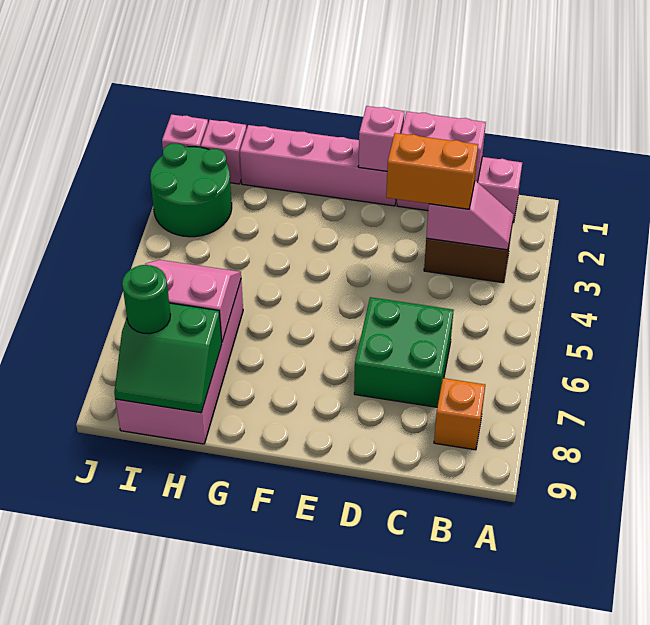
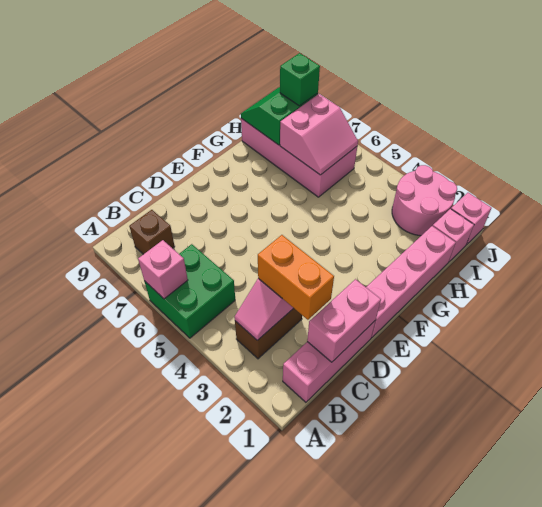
orange 1x1 brick [434,378,485,450] -> brown 1x1 brick [129,210,175,254]
orange 1x2 brick [386,133,478,209] -> orange 1x2 brick turned to [258,235,334,320]
green 2x2 brick [354,297,454,407] -> green 2x2 brick moved to [144,244,235,338]
pink 1x1 brick [358,106,404,171] -> pink 1x1 brick moved to [138,240,188,299]
green 2x2 round brick [150,143,232,237] -> pink 2x2 round brick [392,165,457,236]
green 1x1 round brick [122,265,170,334] -> green 1x1 brick [280,53,320,106]

